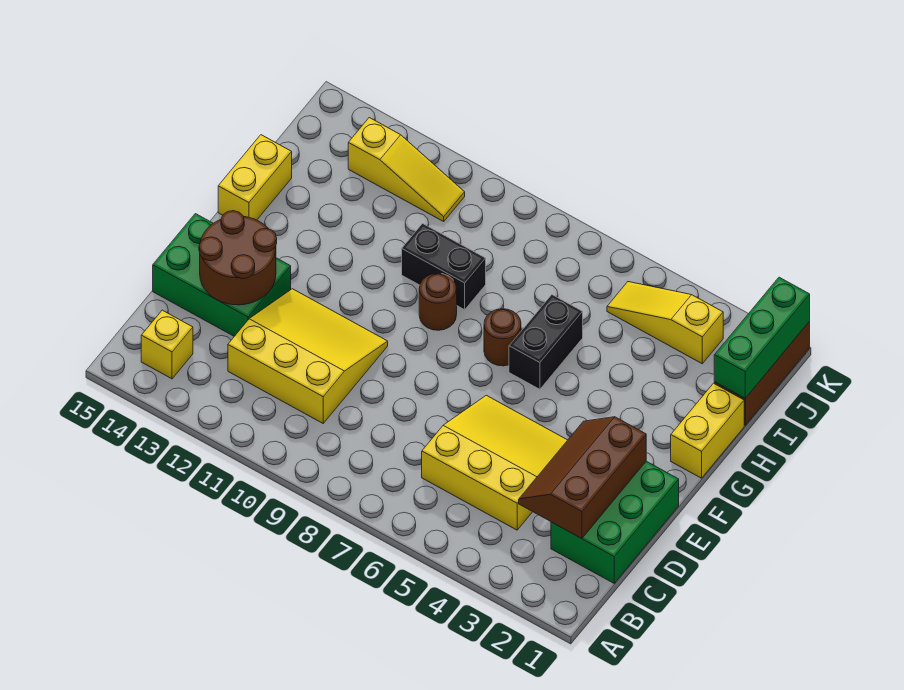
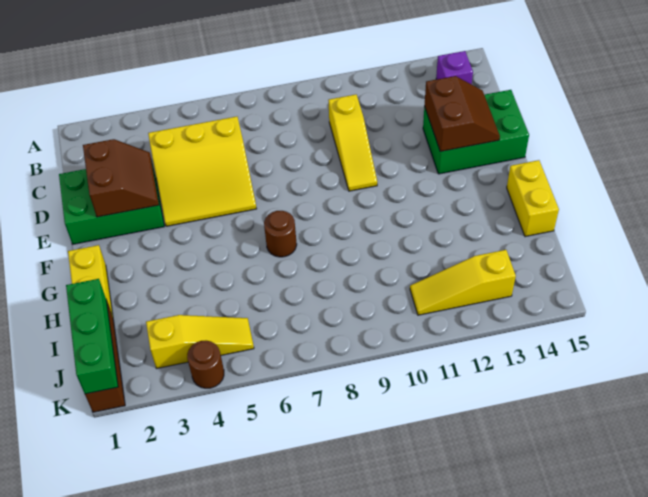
yellow 1x1 brick [141,310,193,379] -> purple 1x1 brick [436,51,473,84]
green 2x3 brick [551,461,679,583] -> green 2x3 brick turned to [59,160,164,244]
brown 2x3 slope [519,417,646,539] -> brown 2x2 slope [83,139,159,217]
yellow 3x3 slope [228,289,388,423] -> yellow 1x3 slope [329,95,377,191]
brown 2x2 round brick [199,211,277,305] -> brown 2x2 slope [424,76,500,151]
black 1x2 brick [509,295,583,389] -> none
brown 1x1 round brick [419,273,457,330] -> brown 1x1 round brick moved to [187,341,224,388]
black 1x2 brick [402,224,486,310] -> none

